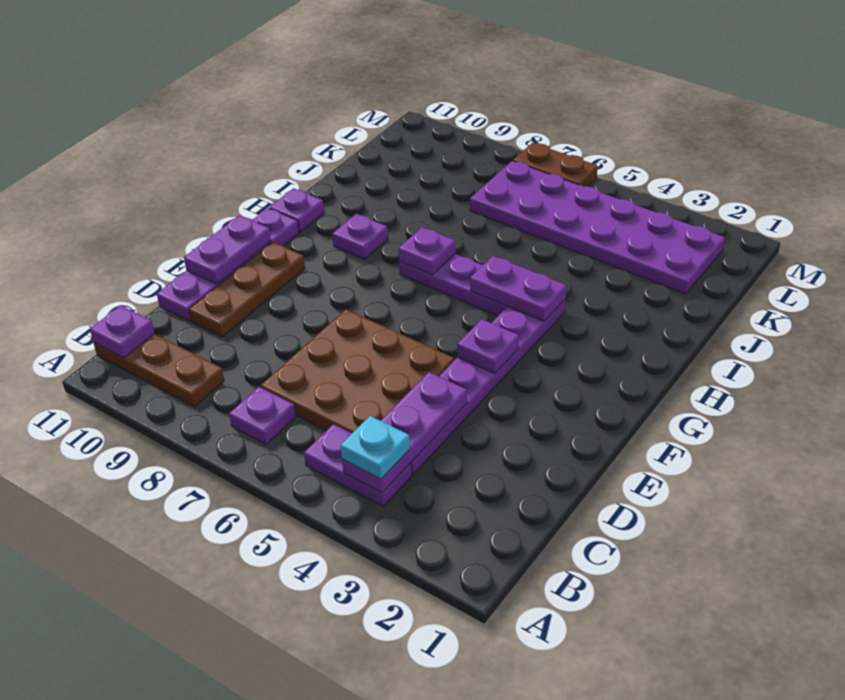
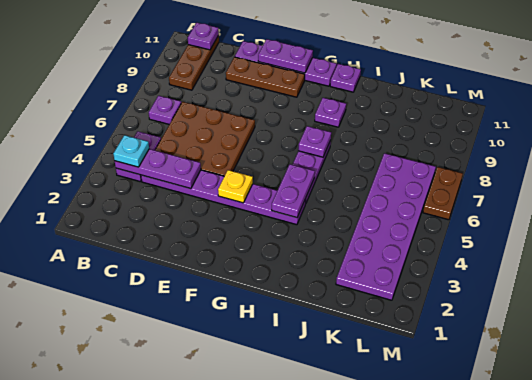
purple 1x1 plate [457,319,519,374] -> yellow 1x1 plate [218,170,253,203]

